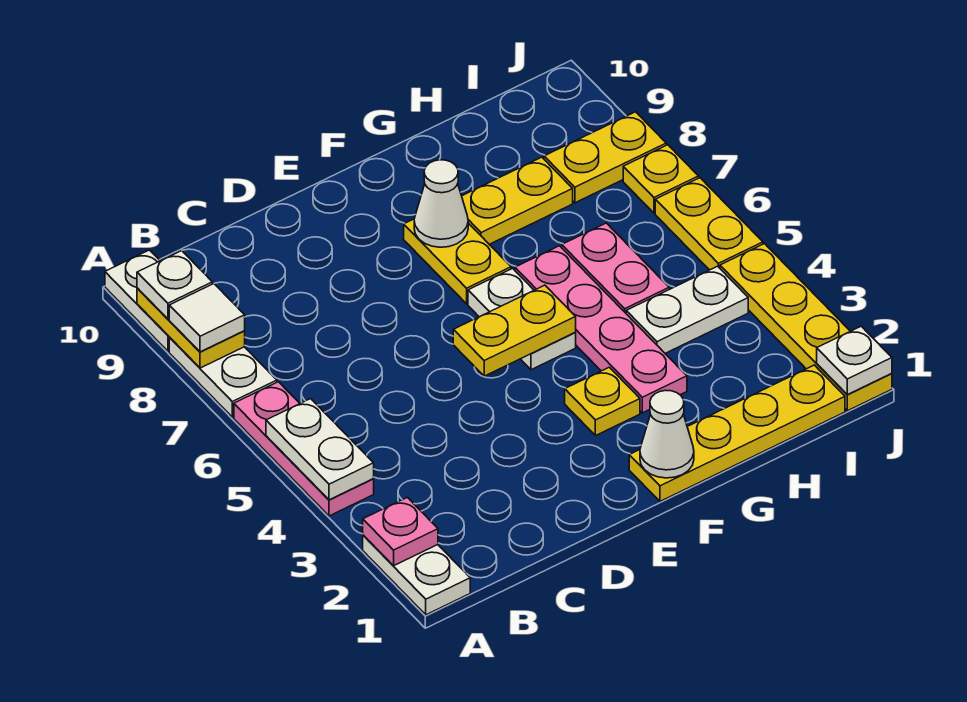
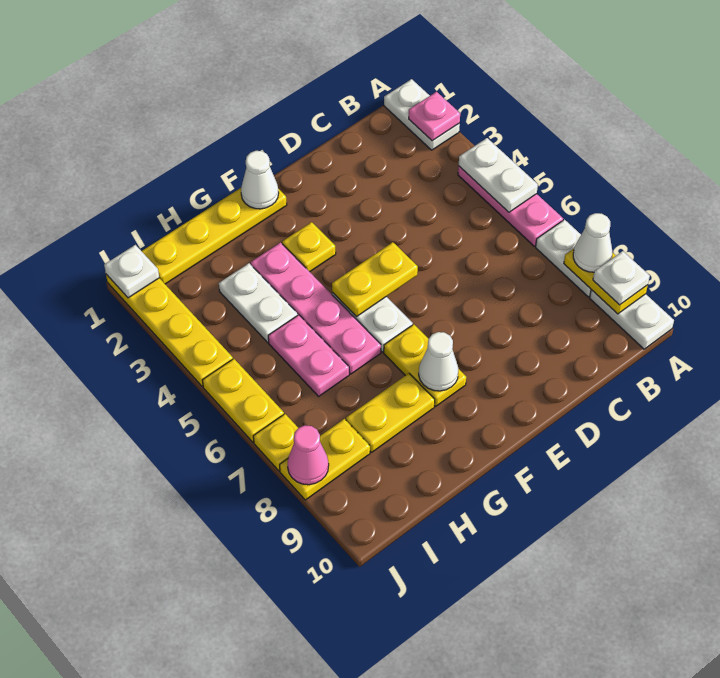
white 1x1 tile [169,284,245,352] -> white 1x1 cone [573,213,612,272]
white 1x2 plate [626,266,748,353] -> white 1x2 plate turned to [219,263,298,342]
none -> pink 1x1 cone [288,425,329,485]

